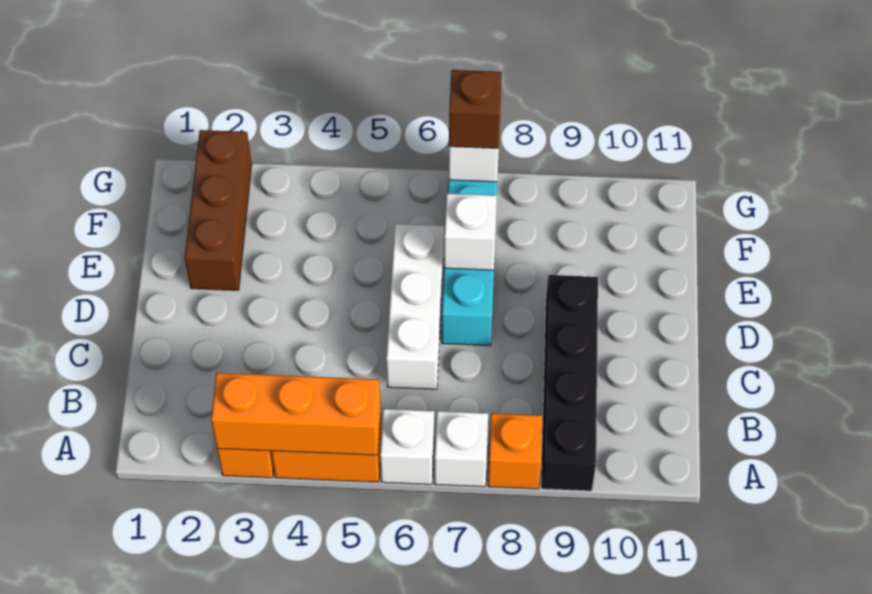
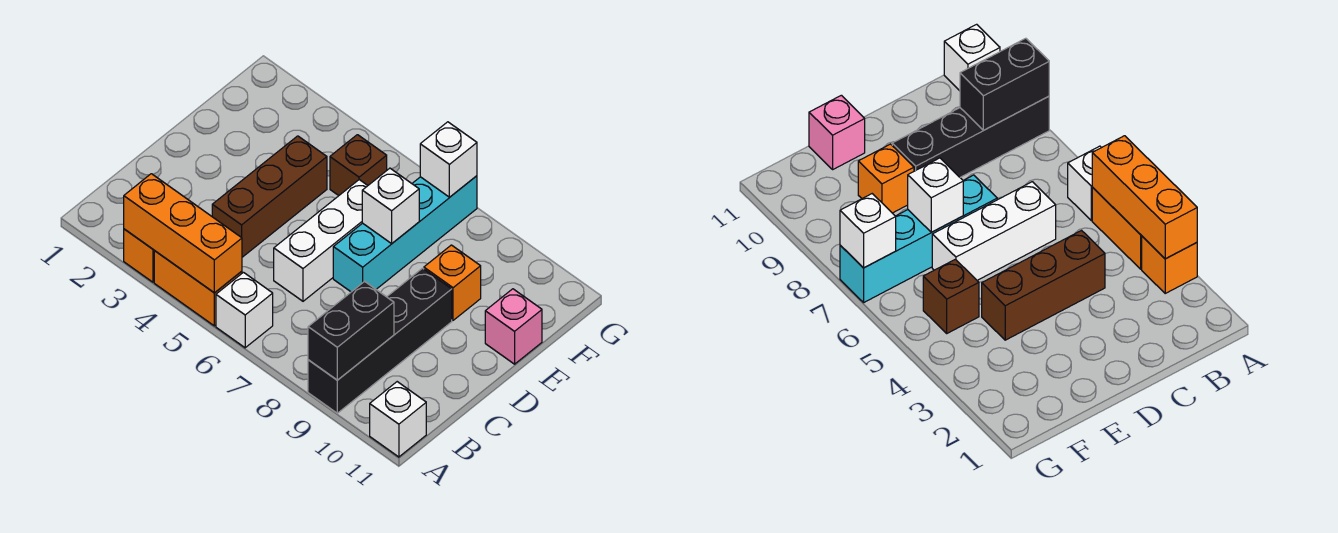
white 1x1 brick [435,411,488,487] -> white 1x1 brick moved to [370,382,426,457]
orange 1x1 brick [488,413,542,489] -> orange 1x1 brick moved to [424,245,481,320]
none -> black 1x2 brick [308,282,394,380]
brown 1x3 brick [185,130,252,290] -> brown 1x3 brick moved to [212,136,327,257]
none -> pink 1x1 brick [485,289,542,364]
brown 1x1 brick [449,70,502,148] -> brown 1x1 brick moved to [330,135,387,196]

